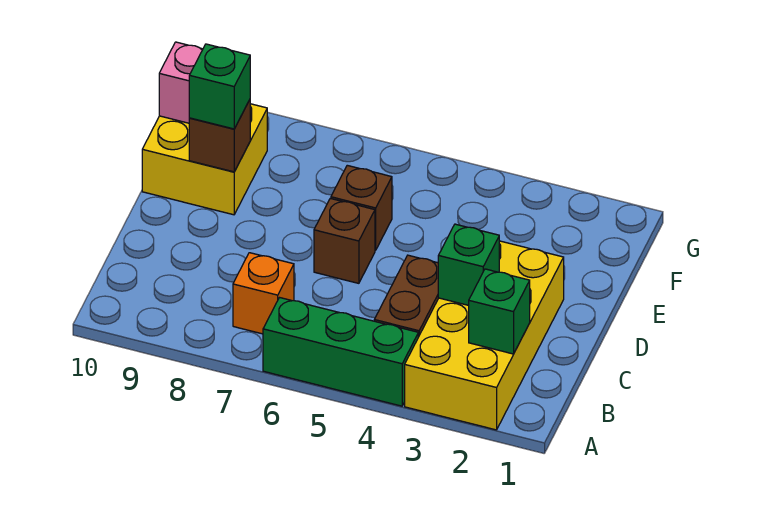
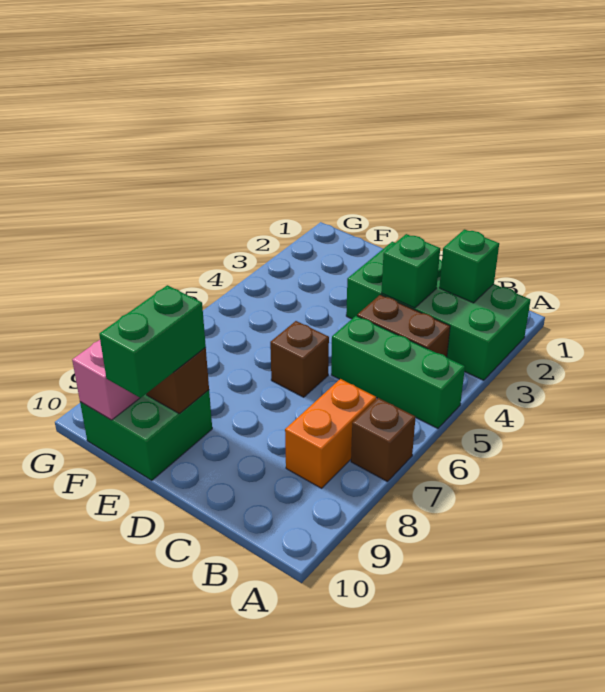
yellow 2x4 brick [405,241,564,430] -> green 2x4 brick [346,242,531,380]
green 1x3 brick [263,298,418,406] -> green 1x3 brick turned to [331,316,465,428]
orange 1x1 brick [233,253,294,334] -> orange 1x2 brick [285,379,376,488]
brown 1x1 brick [331,165,392,250] -> brown 1x1 brick moved to [351,398,416,482]
yellow 2x2 brick [142,104,267,215] -> green 2x2 brick [80,390,212,480]
green 1x1 brick [189,44,250,129] -> green 1x2 brick [99,285,206,398]

